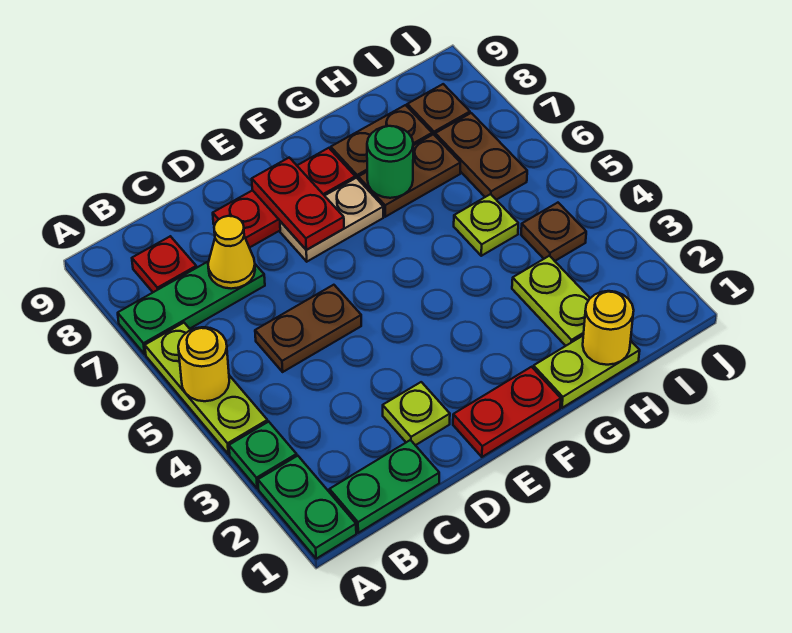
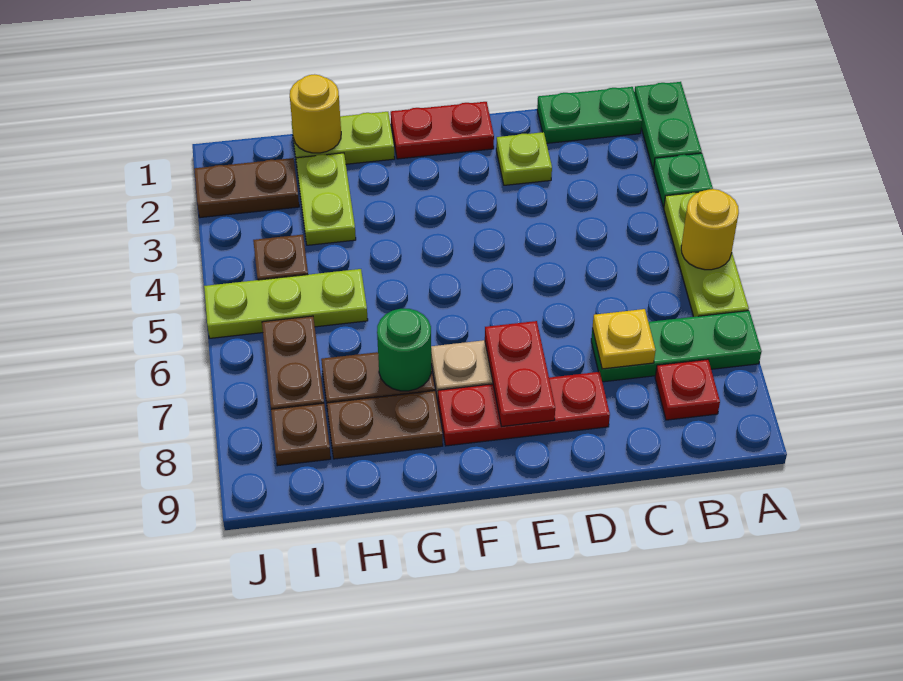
brown 1x2 plate [255,285,361,372] -> brown 1x2 plate moved to [194,158,299,218]
yellow 1x1 cone [208,216,255,289] -> yellow 1x1 plate [592,309,656,369]
lime 1x1 plate [454,194,518,256] -> lime 1x3 plate [204,269,368,338]

